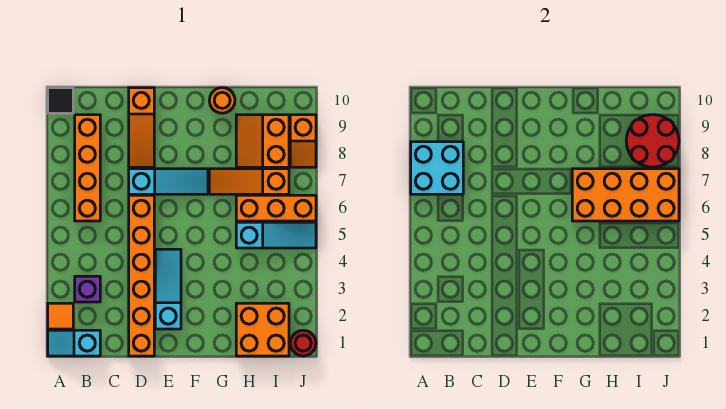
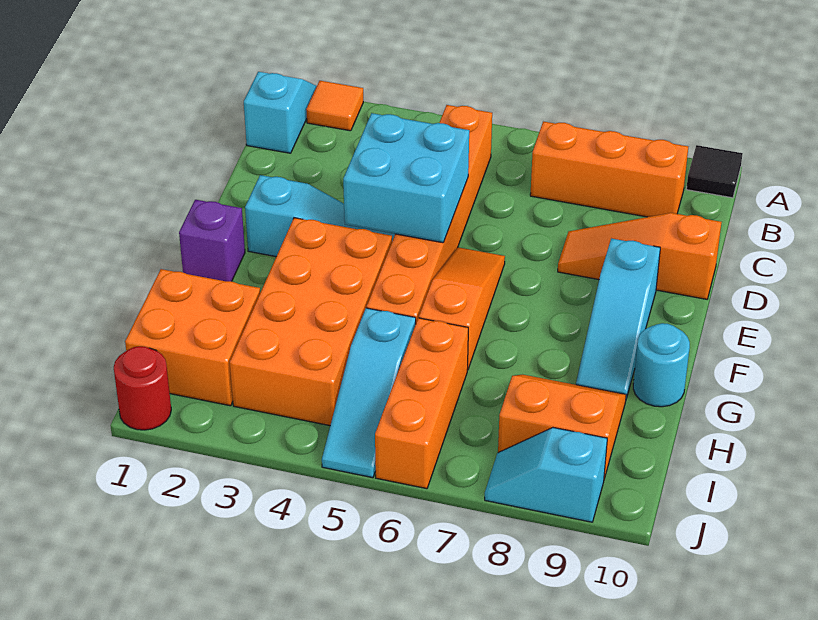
cyan 2x2 brick [411,142,463,194] -> cyan 2x2 brick moved to [343,113,469,243]
purple 1x1 brick [75,276,100,302] -> purple 1x1 brick moved to [179,200,245,281]
orange 1x4 brick [75,115,100,221] -> orange 1x3 brick [530,121,688,217]
orange 1x6 brick [129,195,154,356] -> orange 1x6 brick turned to [367,105,492,322]
cyan 1x3 slope [129,169,208,194] -> cyan 1x3 slope moved to [576,238,660,398]
orange 2x4 brick [572,169,679,221] -> orange 2x4 brick moved to [230,218,392,426]
orange 1x3 slope [209,169,289,194] -> orange 1x3 slope moved to [419,247,505,370]
orange 1x1 round brick [209,88,235,113] -> cyan 1x1 round brick [633,323,690,407]
red 2x2 round brick [626,115,679,167] -> none
orange 1x2 slope [290,115,316,167] -> cyan 1x2 slope [485,428,607,522]

